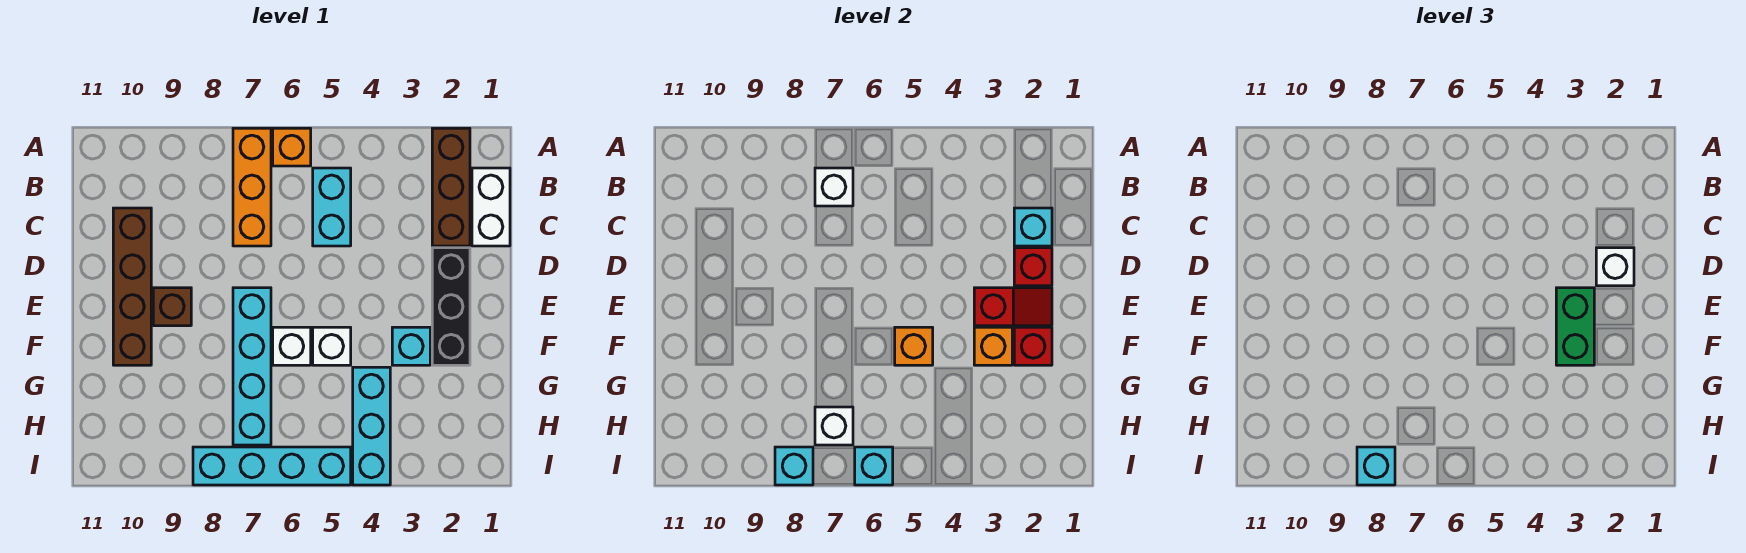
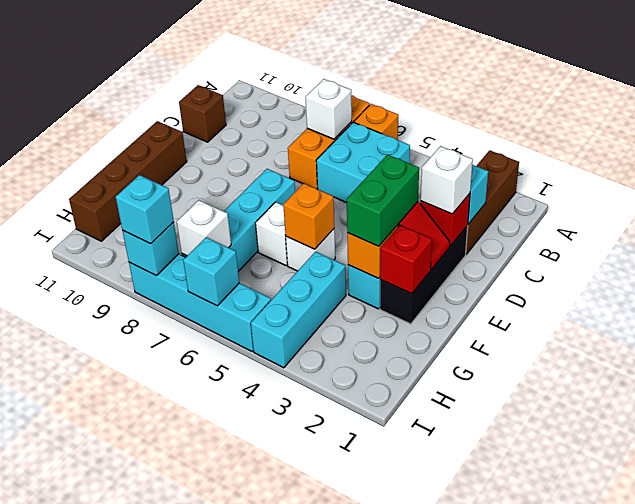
white 1x2 brick [472,168,510,246] -> none
cyan 1x2 brick [313,168,351,246] -> cyan 2x2 brick [316,122,410,203]
brown 1x4 brick [113,208,151,365] -> brown 1x4 brick moved to [69,121,187,241]
brown 1x1 brick [153,288,191,326] -> brown 1x1 brick moved to [179,85,226,142]

